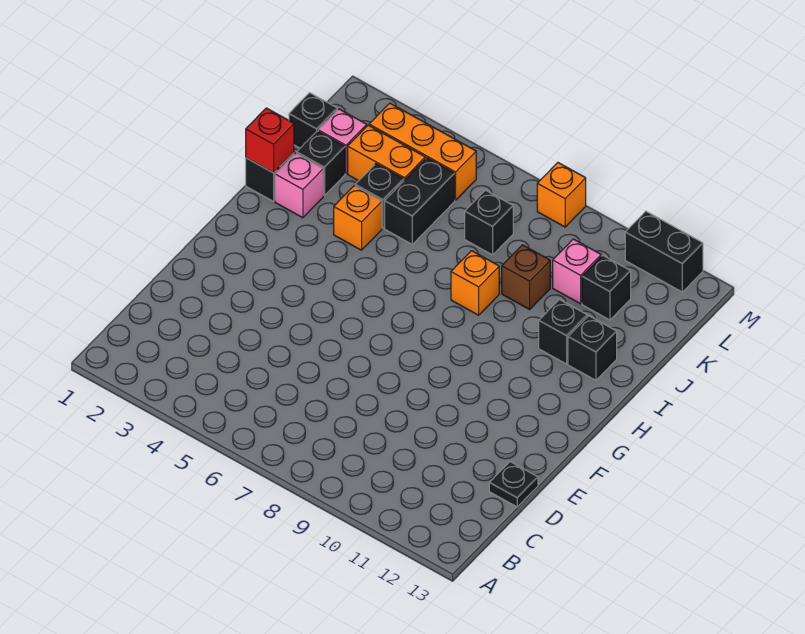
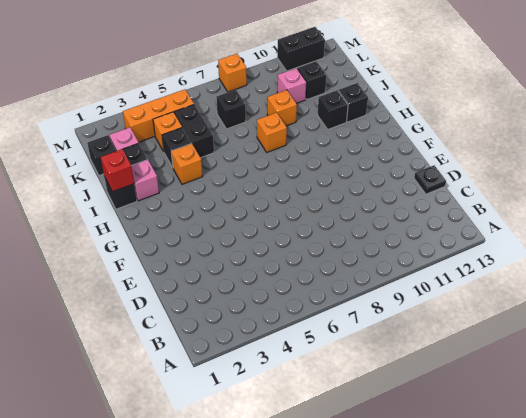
brown 1x1 brick [502,245,550,309] -> orange 1x1 brick [267,90,297,126]
orange 1x2 brick [348,125,425,181] -> orange 1x1 brick [153,112,182,151]

